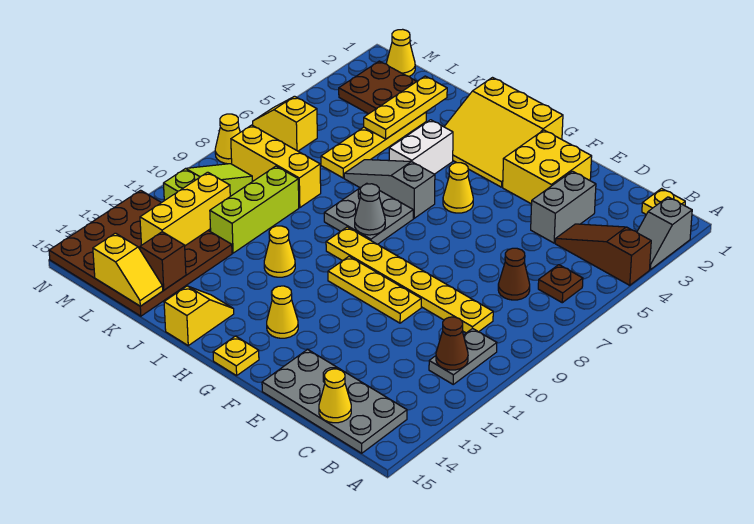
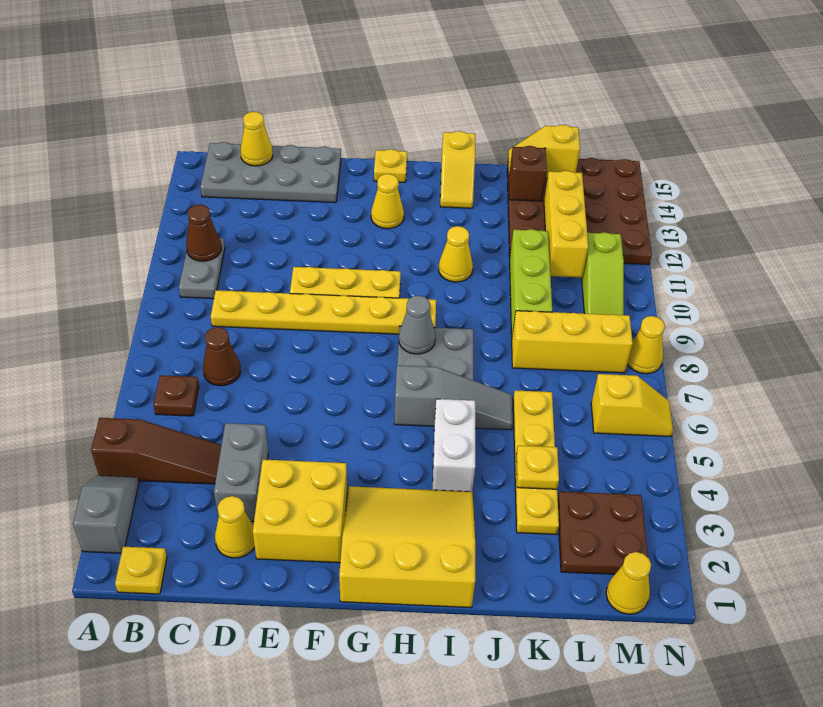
yellow 1x1 cone [443,163,473,213] -> yellow 1x1 cone moved to [215,496,255,558]
yellow 1x3 plate [364,76,447,139] -> yellow 1x1 plate [516,446,559,489]

